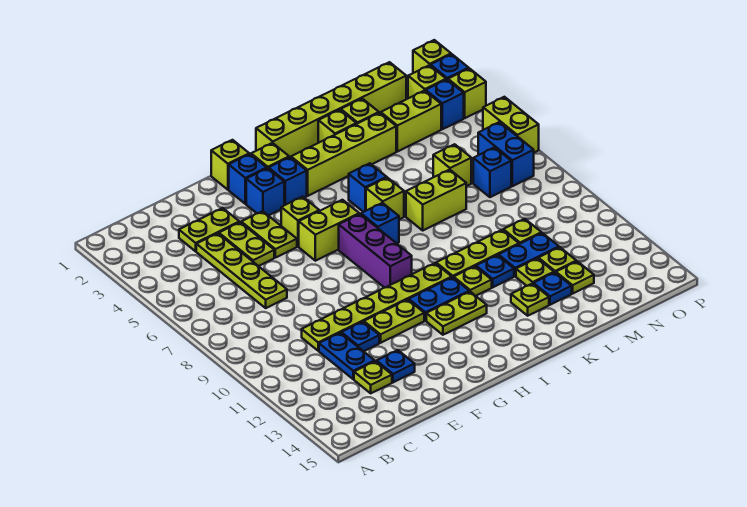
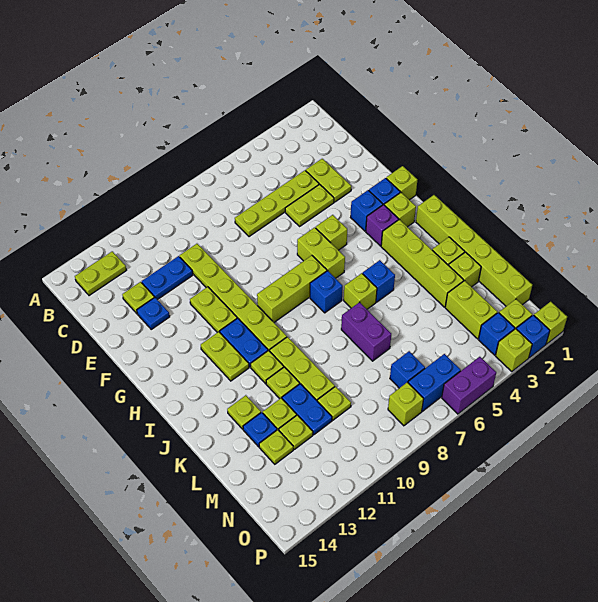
blue 1x1 plate [341,322,379,351] -> none
lime 1x2 plate [241,211,297,258] -> lime 1x2 plate moved to [75,251,126,296]
blue 1x1 brick [269,157,307,205] -> purple 1x1 brick [366,205,399,246]
purple 1x3 brick [339,214,412,288] -> lime 1x3 brick [257,255,327,322]
lime 1x2 brick [406,170,466,230] -> purple 1x2 brick [341,302,391,361]
blue 1x1 plate [476,255,514,287] -> lime 1x1 plate [266,367,300,399]
lime 1x1 brick [433,144,471,186] -> lime 1x1 brick moved to [388,382,424,426]
lime 1x2 brick [483,97,539,153] -> purple 1x2 brick [442,357,496,414]

